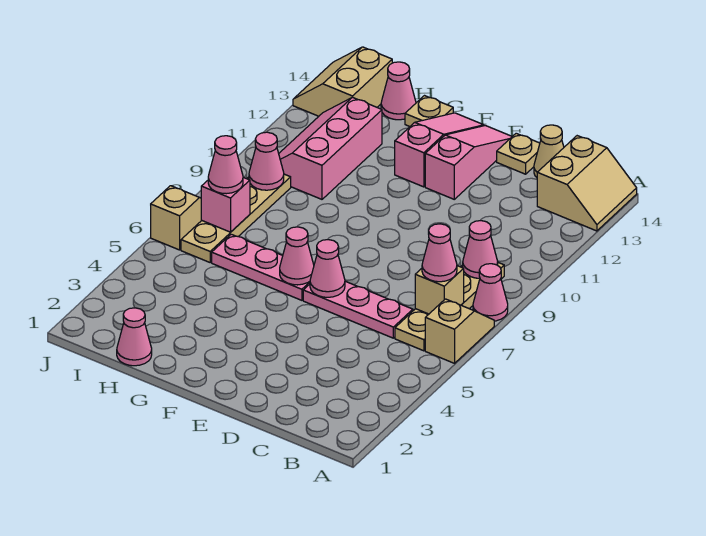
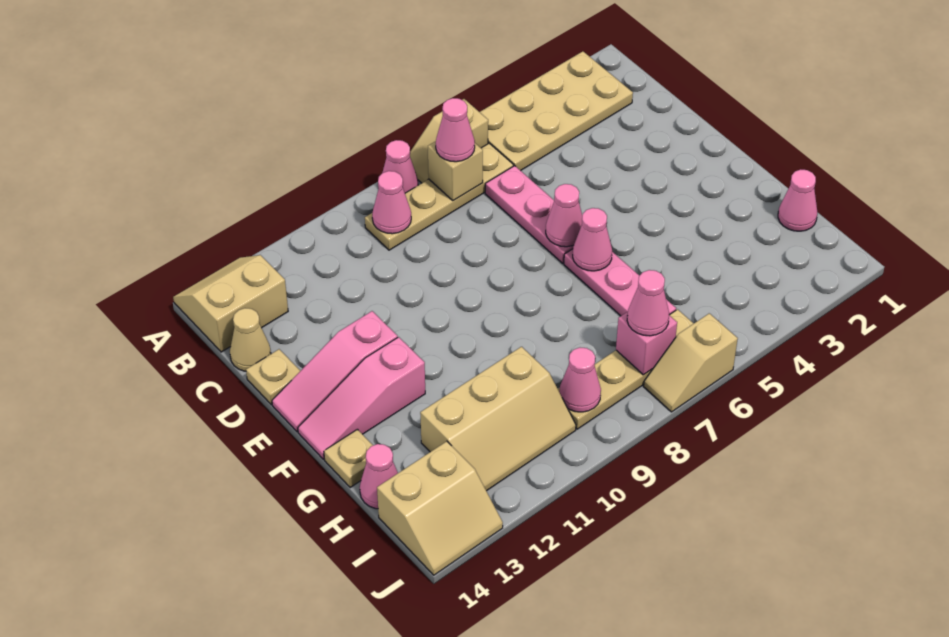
none -> tan 2x4 plate [480,51,633,171]
pink 2x3 slope [279,97,382,199] -> tan 2x3 slope [420,347,576,491]

